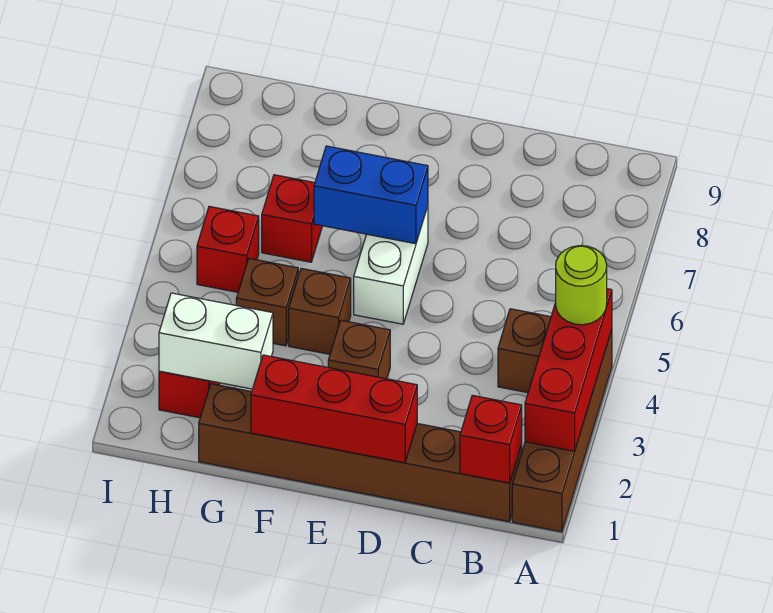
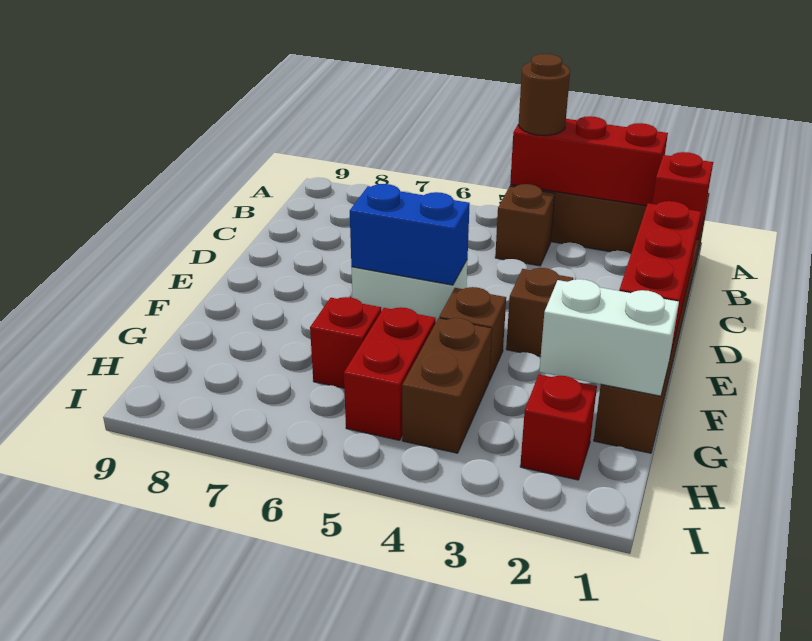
lime 1x1 round brick [556,246,607,325] -> brown 1x1 round brick [519,54,570,135]
blue 1x2 brick [314,146,428,244] -> blue 1x2 brick turned to [350,184,470,285]
white 1x2 brick [159,293,273,389] -> white 1x2 brick turned to [539,279,679,396]
brown 1x1 brick [236,258,298,346] -> brown 1x2 brick [402,318,492,453]
red 1x1 brick [197,206,259,292] -> red 1x2 brick [344,307,436,440]

